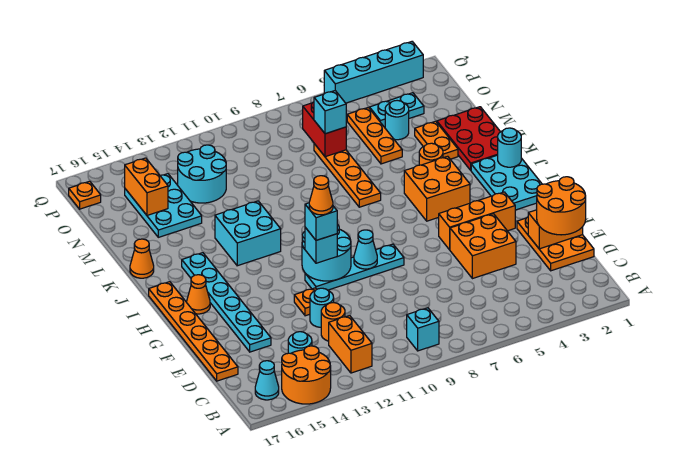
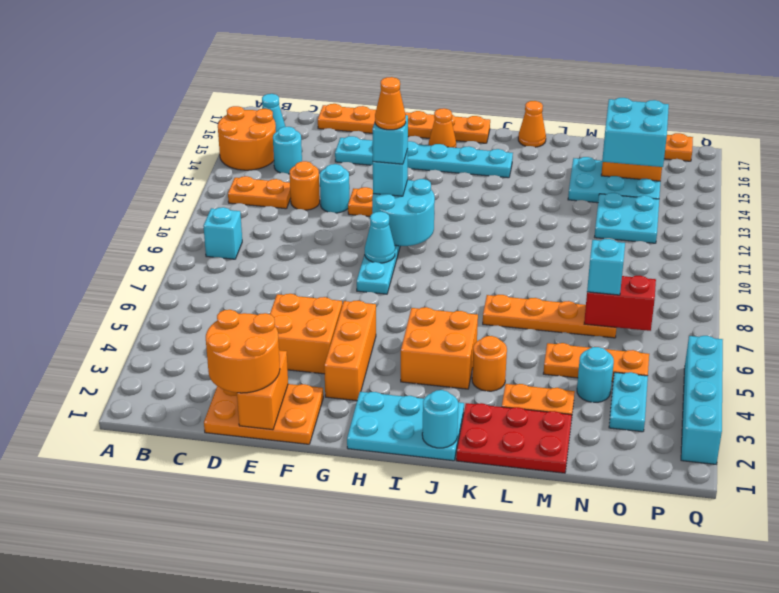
orange 1x2 brick [329,316,372,373] -> orange 1x2 plate [228,176,291,209]
cyan 2x2 brick [215,201,281,266] -> cyan 2x2 brick moved to [602,98,669,167]
cyan 2x2 round brick [178,145,226,203] -> cyan 2x2 plate [595,193,659,243]

